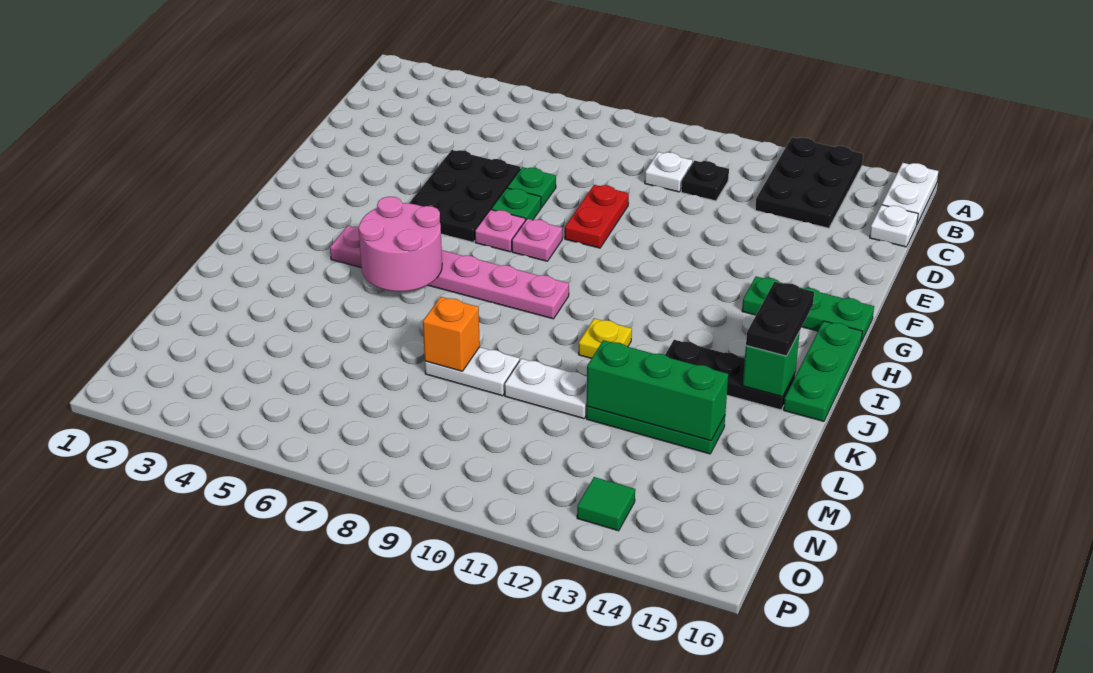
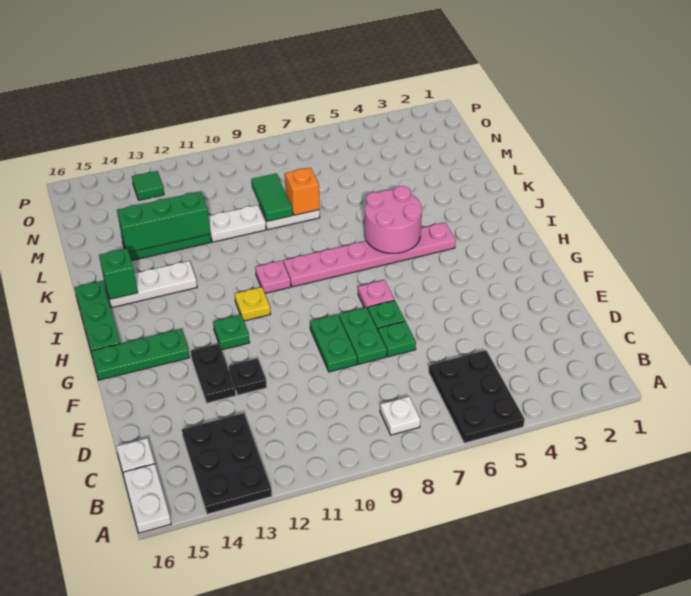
white 1x1 plate [645,152,693,192] -> white 1x1 plate moved to [380,397,420,435]
black 1x1 plate [681,161,729,201] -> black 1x1 plate moved to [229,358,267,395]
black 2x3 plate [409,150,520,242] -> black 2x3 plate moved to [429,350,525,443]
none -> green 1x2 plate [339,307,387,364]
red 1x2 plate [565,185,629,248] -> green 1x2 plate [310,314,357,372]
pink 1x1 plate [512,219,562,261] -> pink 1x1 plate moved to [255,261,291,293]
none -> green 1x1 plate [213,315,250,350]
black 1x2 plate [746,282,814,356] -> black 1x2 plate moved to [190,344,236,403]
yellow 1x1 plate [579,318,632,359] -> yellow 1x1 plate moved to [235,287,270,321]
black 1x3 plate [665,340,795,410] -> white 1x3 plate [105,261,197,308]
none -> green 1x2 tile [251,174,293,221]

